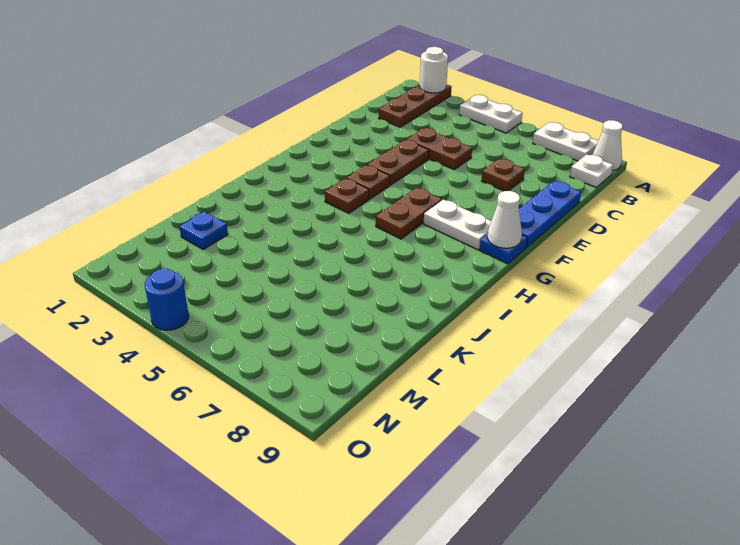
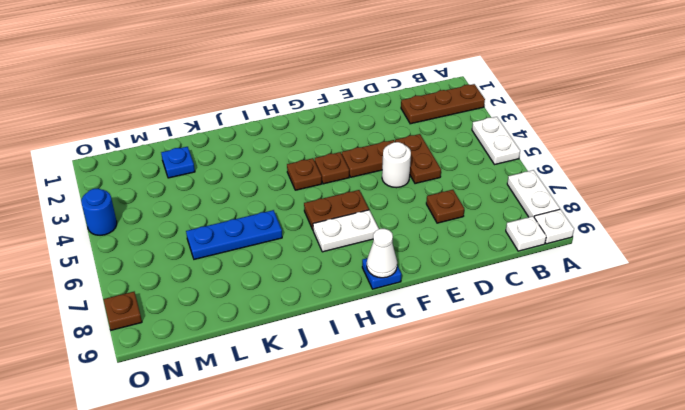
white 1x1 round brick [420,47,448,93] -> white 1x1 round brick moved to [382,142,411,188]
white 1x1 cone [592,120,623,171] -> white 1x1 plate [534,209,574,244]
blue 1x3 plate [519,181,581,247] -> blue 1x3 plate moved to [186,210,282,259]
white 1x2 plate [424,199,491,250] -> white 1x2 plate turned to [313,210,379,252]
none -> brown 1x1 plate [104,292,142,330]

